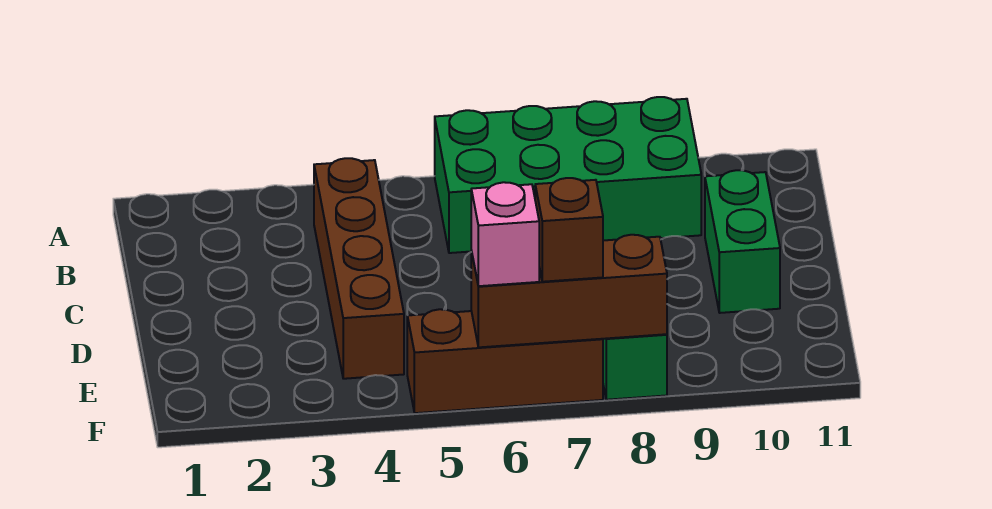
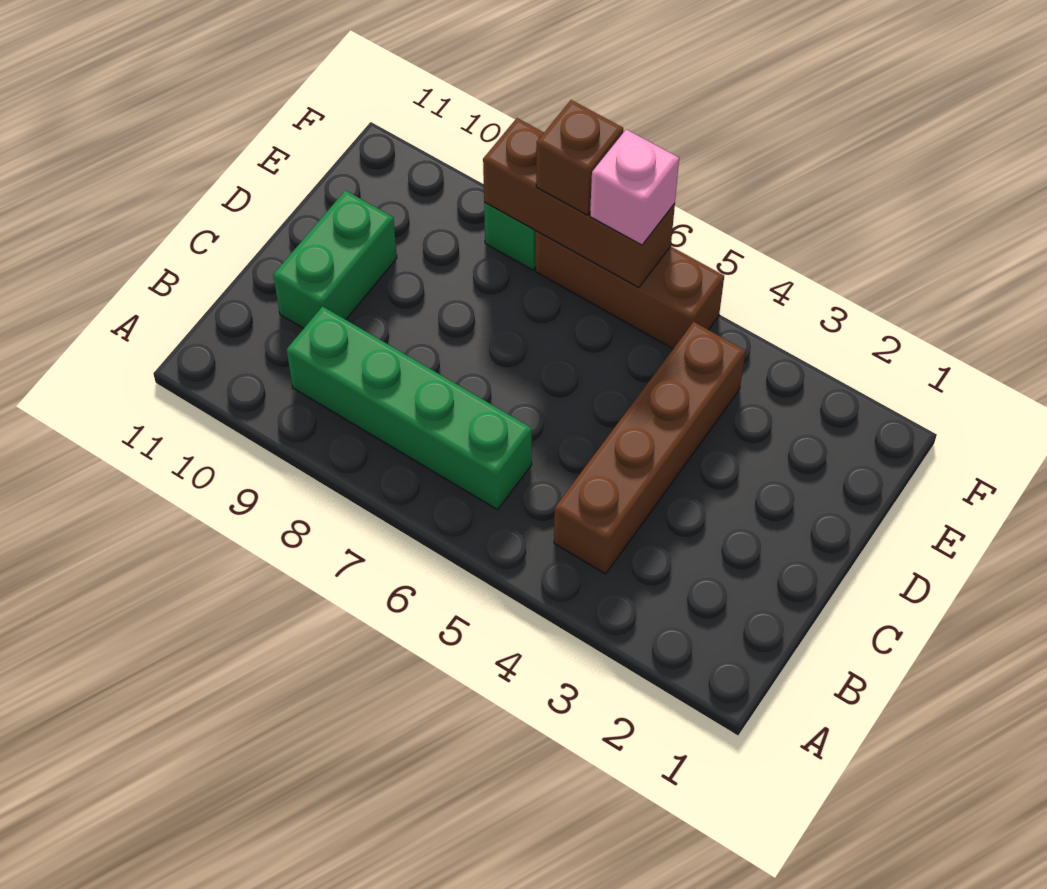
green 2x4 brick [435,97,701,253] -> green 1x4 brick [287,306,532,510]

